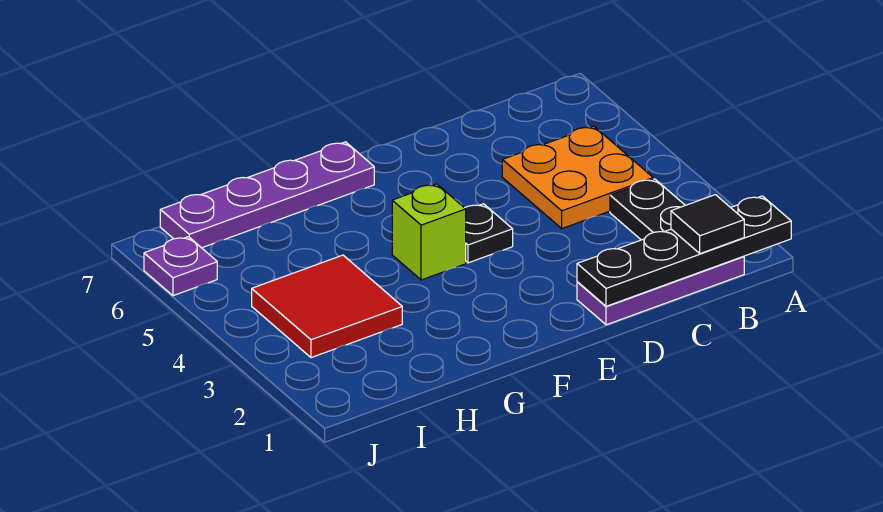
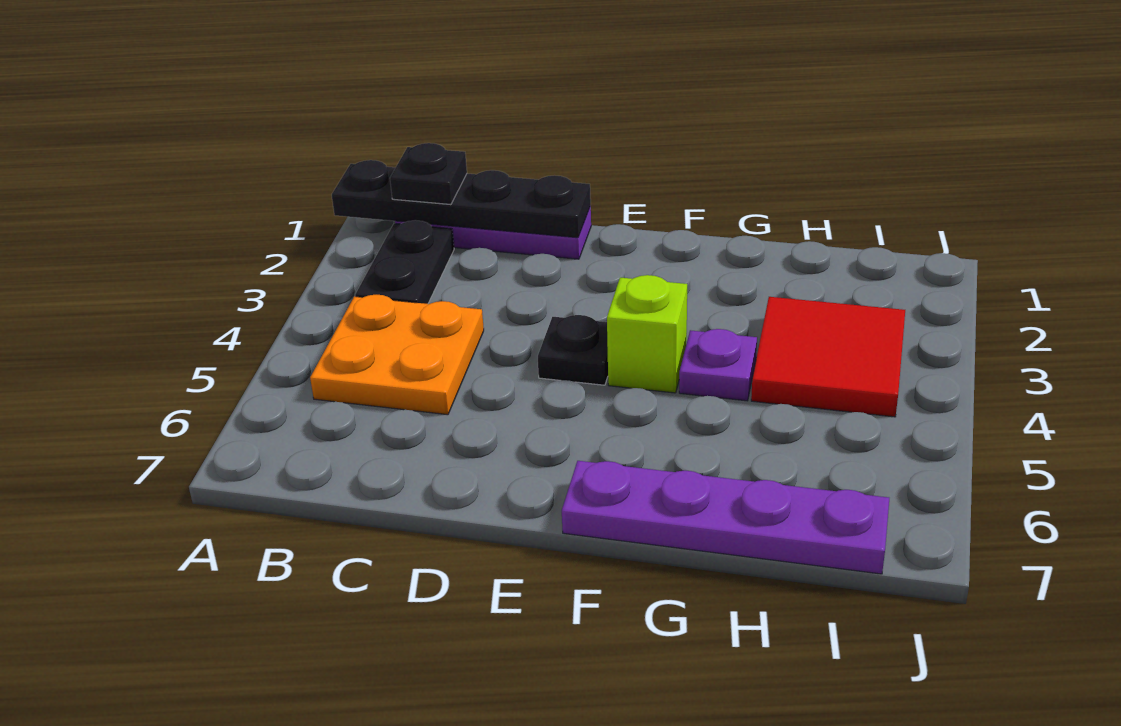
black 1x1 tile [671,195,744,254] -> black 1x1 plate [390,143,467,205]
purple 1x1 plate [144,237,217,296] -> purple 1x1 plate moved to [679,329,757,401]

